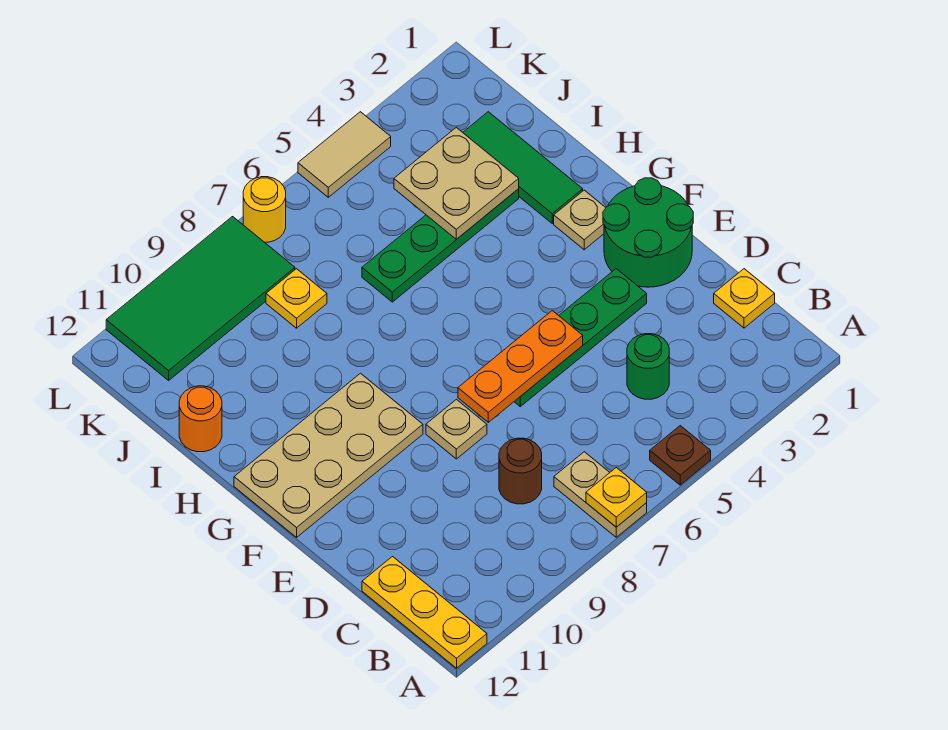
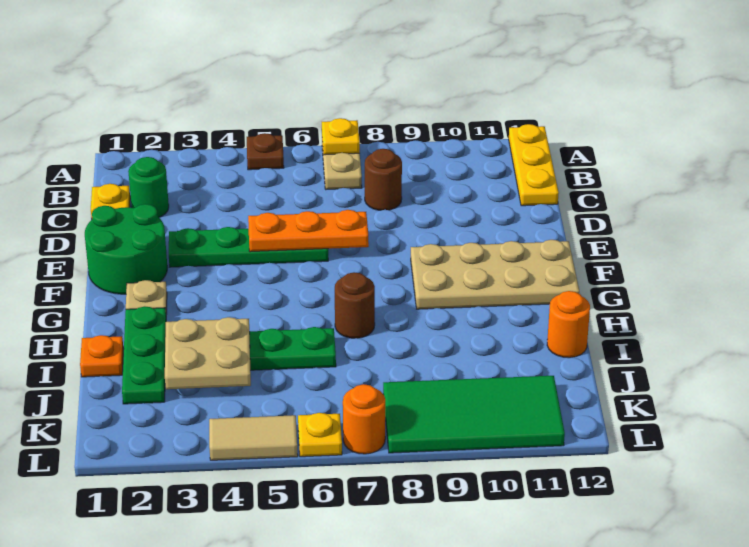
green 1x1 round brick [627,334,669,399] -> green 1x1 round brick moved to [128,157,169,217]
tan 1x1 plate [426,400,487,459] -> none
green 1x3 tile [463,112,583,223] -> green 1x3 plate [122,306,166,404]
none -> brown 1x1 round brick [335,272,375,338]
none -> orange 1x1 plate [80,335,124,377]
yellow 1x1 plate [266,269,327,328] -> yellow 1x1 plate moved to [298,413,342,457]
yellow 1x1 round brick [243,177,286,242] -> orange 1x1 round brick [343,384,385,454]

